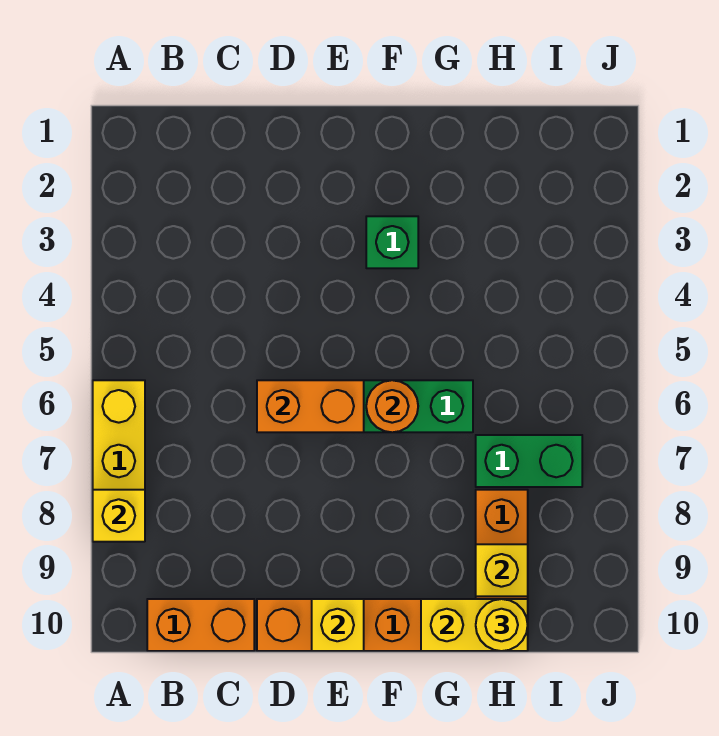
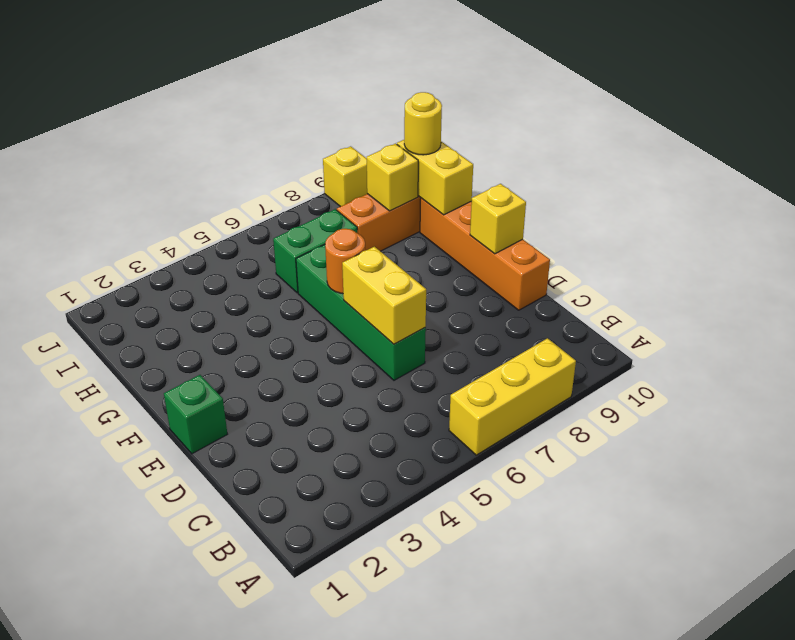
yellow 1x1 brick [93,490,145,542] -> yellow 1x1 brick moved to [323,146,367,207]
orange 1x2 brick [147,599,254,651] -> none
orange 1x2 brick [257,380,364,432] -> yellow 1x2 brick [342,247,426,344]
green 1x1 brick [366,216,418,268] -> green 1x1 brick moved to [164,375,227,454]
green 1x2 brick [476,435,582,487] -> green 1x2 brick turned to [273,209,357,293]

